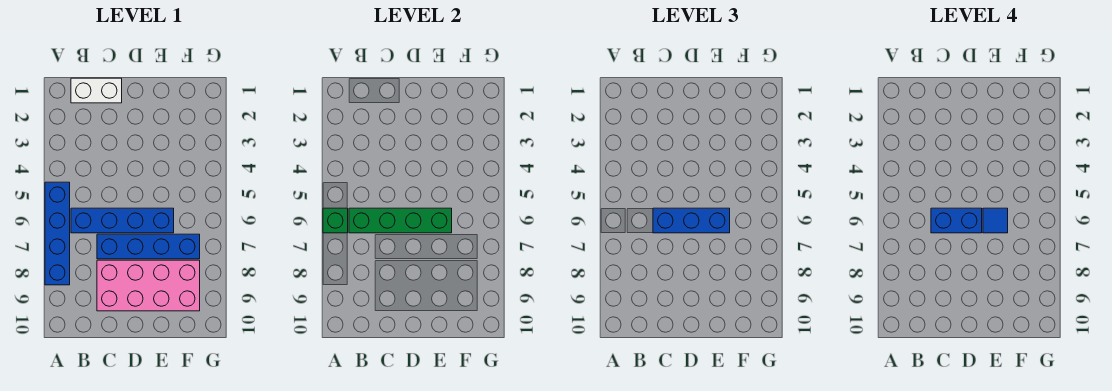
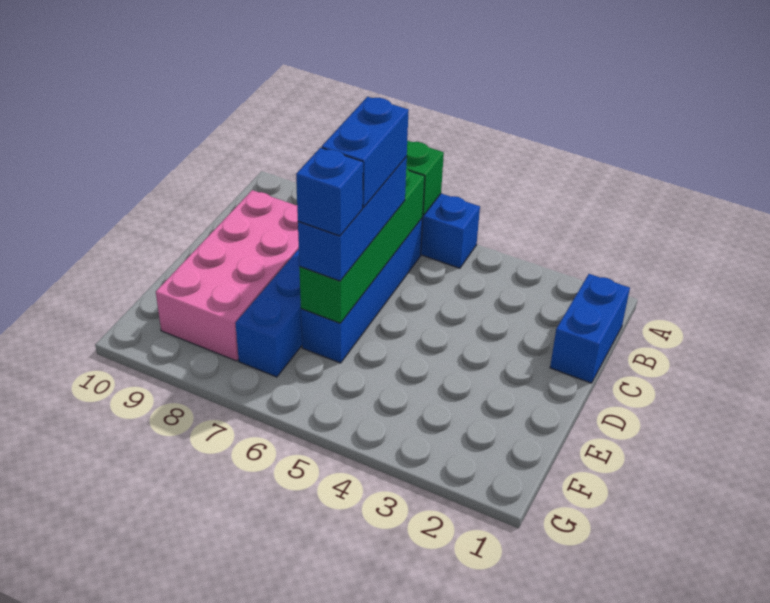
white 1x2 brick [71,78,122,103] -> blue 1x2 brick [550,274,630,383]
blue 1x1 tile [983,208,1008,233] -> blue 1x1 brick [296,148,363,236]

